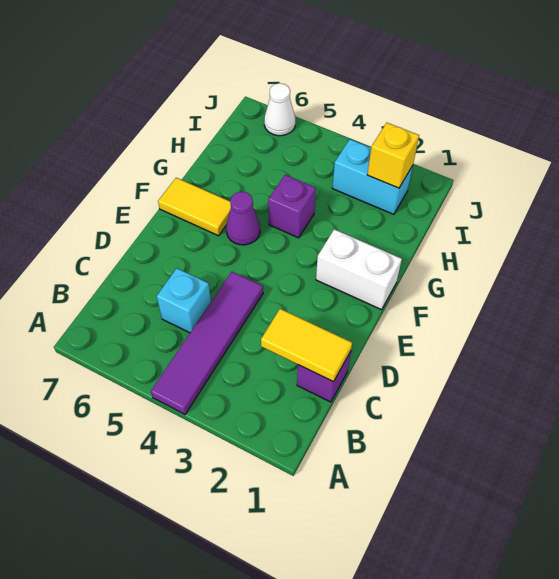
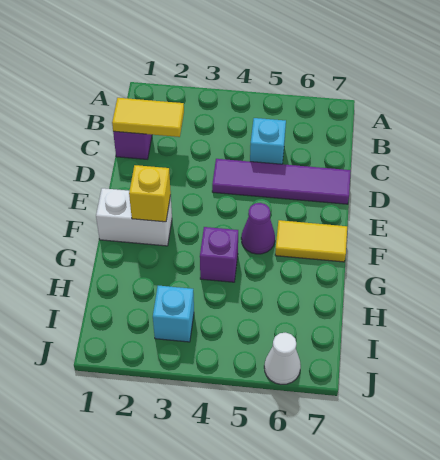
purple 1x4 tile [151,272,263,414] -> purple 1x4 tile turned to [212,159,351,204]
cyan 1x2 brick [332,139,413,214] -> cyan 1x1 brick [153,286,194,342]
yellow 1x1 brick [367,123,419,188] -> yellow 1x1 brick moved to [129,165,171,222]

